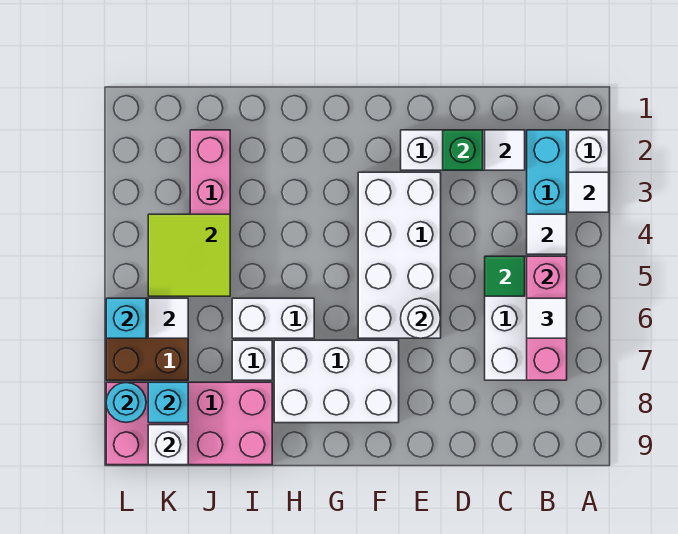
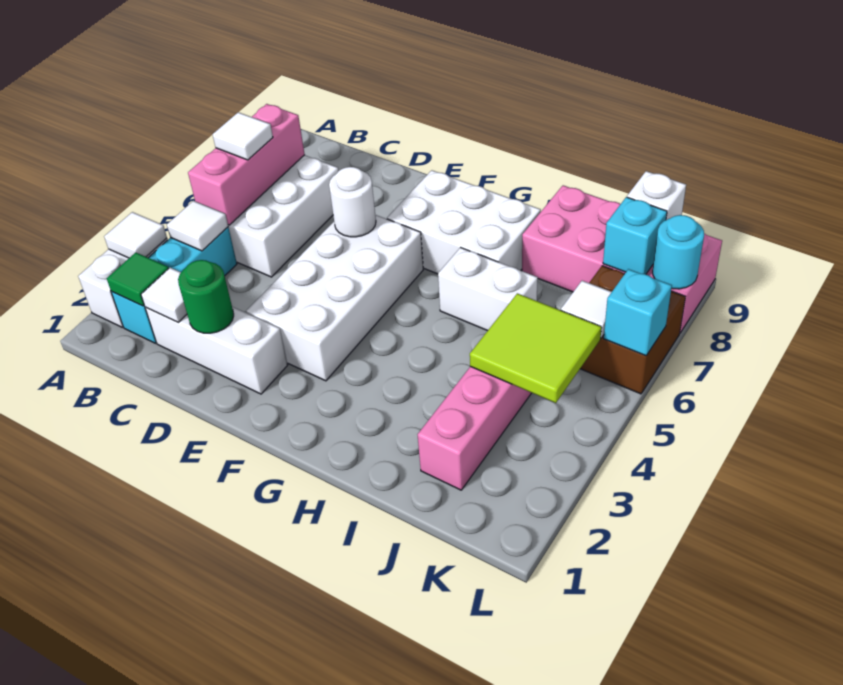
green 1x1 tile [485,256,525,296] -> green 1x1 tile moved to [107,252,169,306]
green 1x1 brick [443,130,483,170] -> green 1x1 round brick [178,260,234,333]
white 1x1 brick [232,340,272,380] -> none

